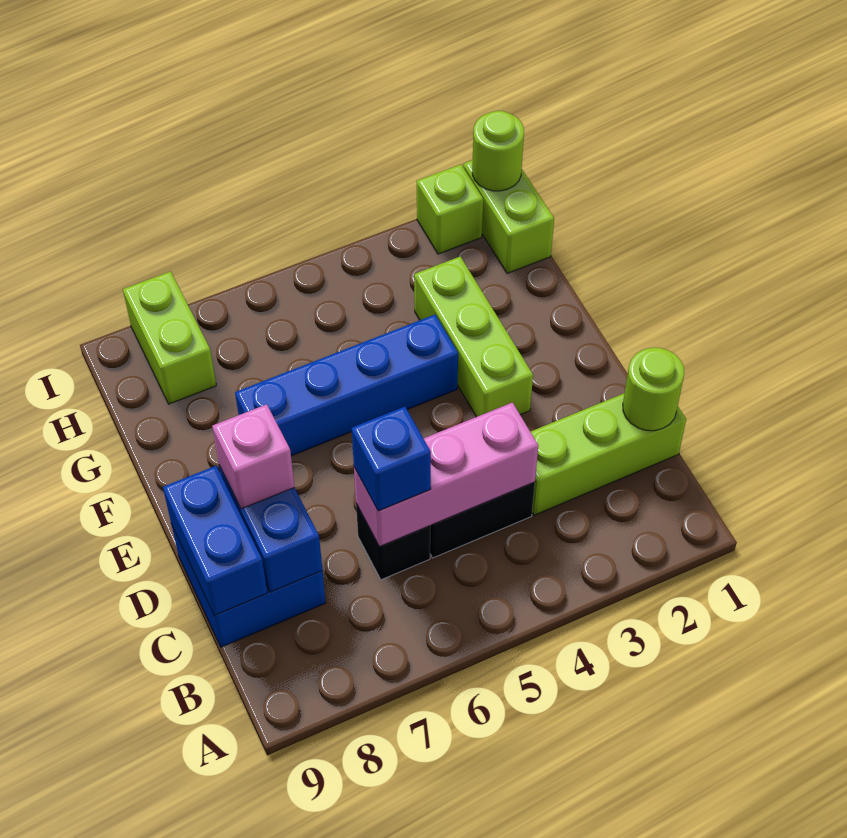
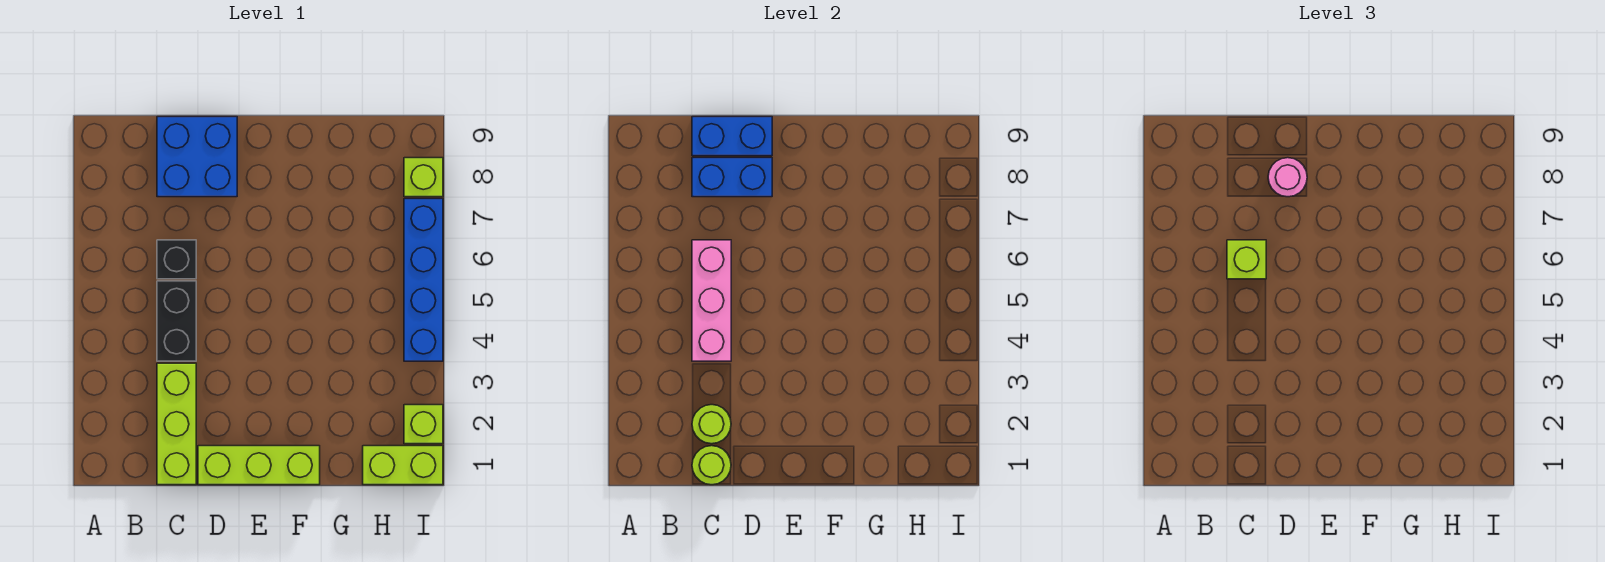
blue 1x1 brick [352,407,431,511] -> lime 1x1 brick [1227,240,1266,279]
pink 1x1 brick [212,404,294,509] -> pink 1x1 round brick [1268,158,1307,197]
lime 1x3 brick [414,257,533,417] -> lime 1x3 brick moved to [198,446,320,485]
blue 1x4 brick [235,315,458,456] -> blue 1x4 brick moved to [404,199,443,361]
lime 1x2 brick [123,271,216,404] -> lime 1x1 brick [404,158,443,197]
lime 1x1 round brick [472,111,524,191] -> lime 1x1 round brick moved to [692,405,731,444]

